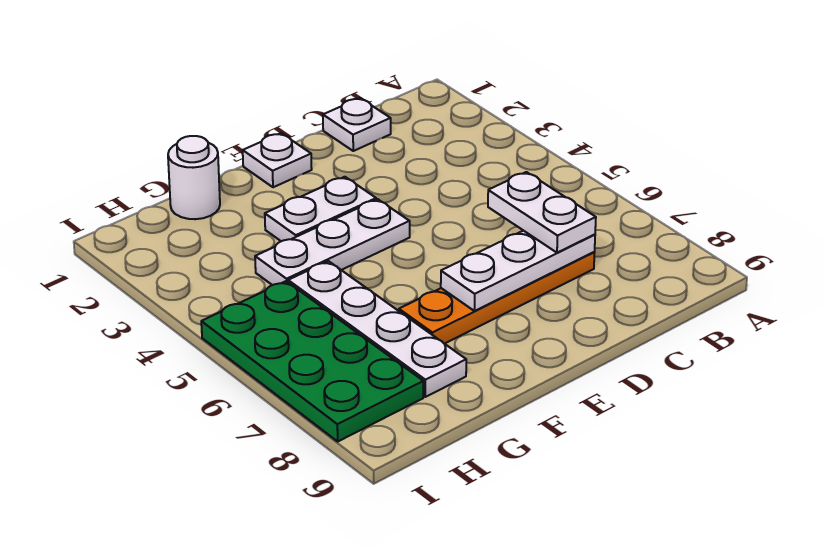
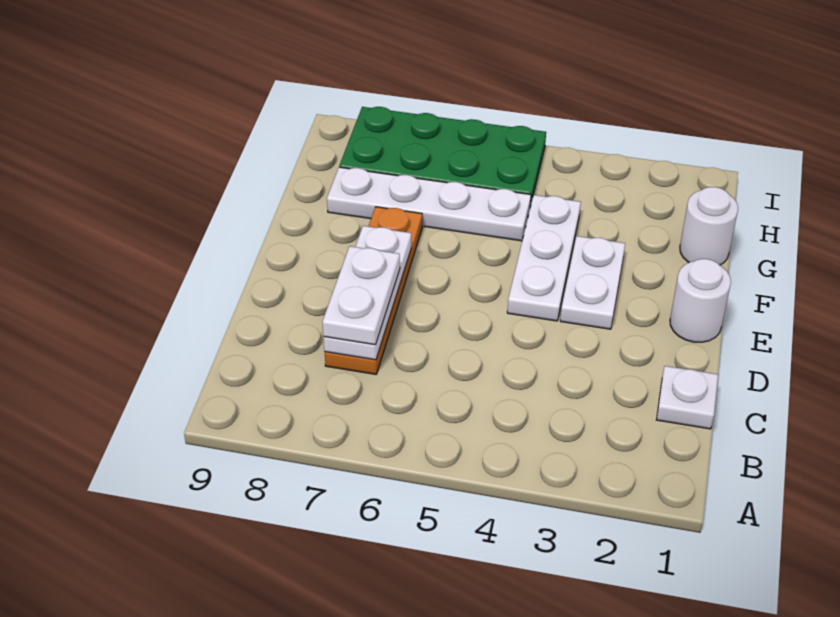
white 1x2 plate [488,172,596,253] -> white 1x2 plate turned to [322,246,400,345]
white 1x1 plate [243,133,312,187] -> white 1x1 round brick [670,259,731,342]

